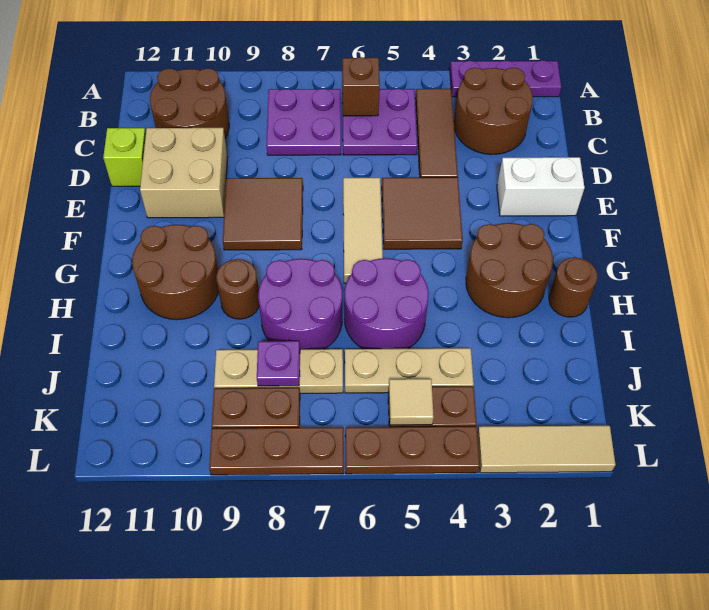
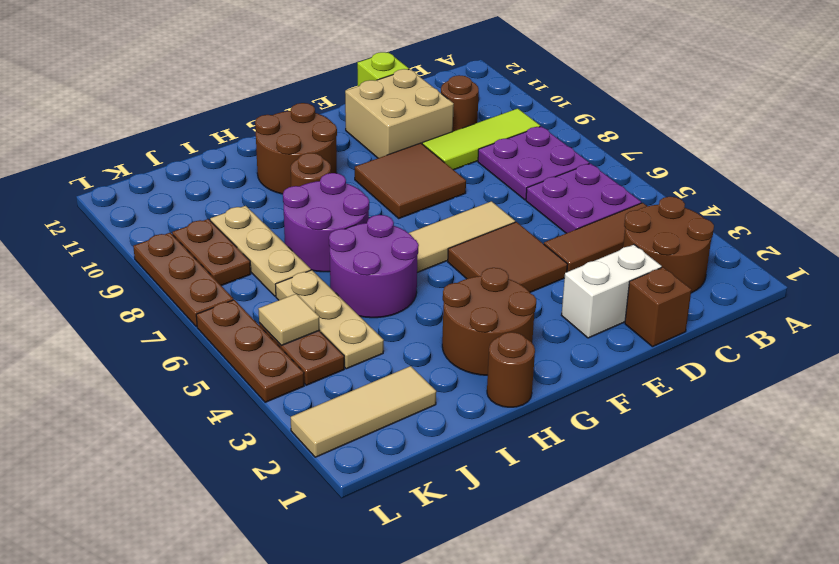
purple 1x3 plate [450,60,561,97] -> none
brown 1x1 brick [342,57,380,116] -> brown 1x1 brick moved to [625,267,691,347]
none -> lime 1x3 tile [422,109,540,170]
brown 2x2 round brick [150,68,229,138] -> brown 1x1 round brick [441,75,479,131]
white 1x2 brick [497,157,585,216] -> white 1x2 brick turned to [562,245,662,338]
purple 1x1 plate [257,341,300,386] -> none
tan 1x3 tile [477,426,616,473] -> tan 1x3 tile turned to [291,366,436,457]

